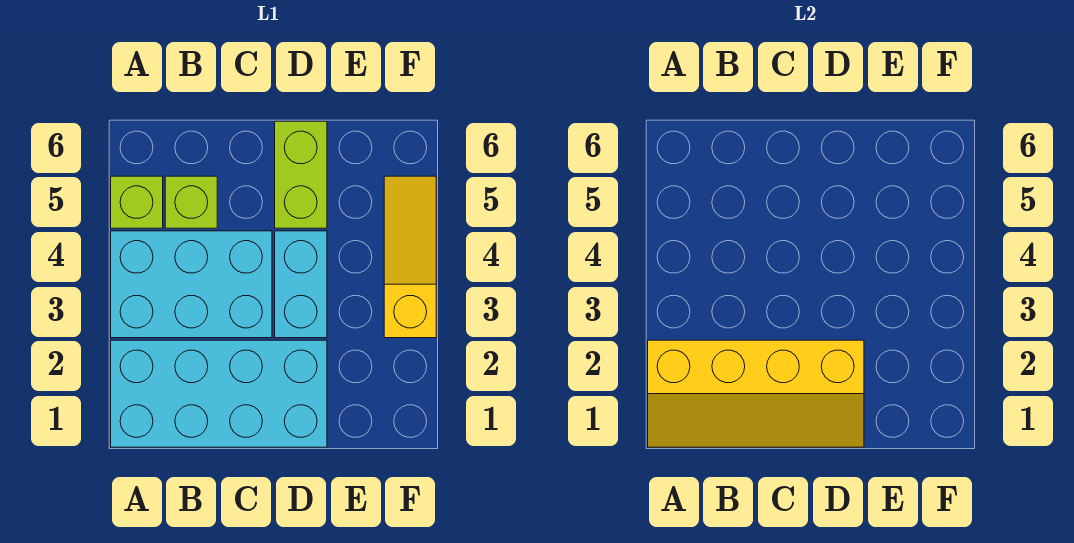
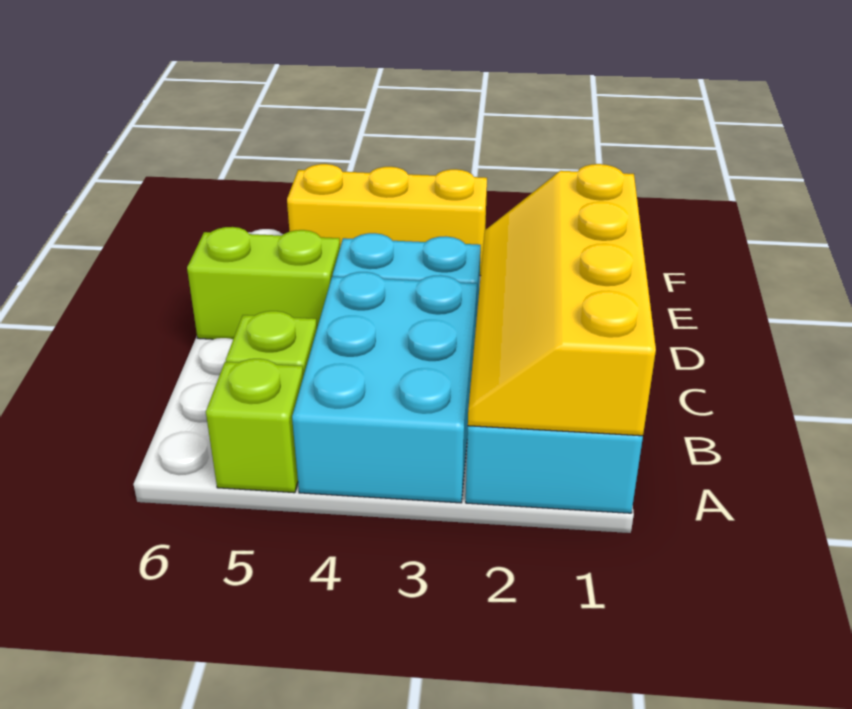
yellow 2x4 slope [648,340,864,447] -> yellow 2x4 slope turned to [468,164,656,436]
yellow 1x3 slope [384,176,436,338] -> yellow 1x3 brick [287,164,487,276]

